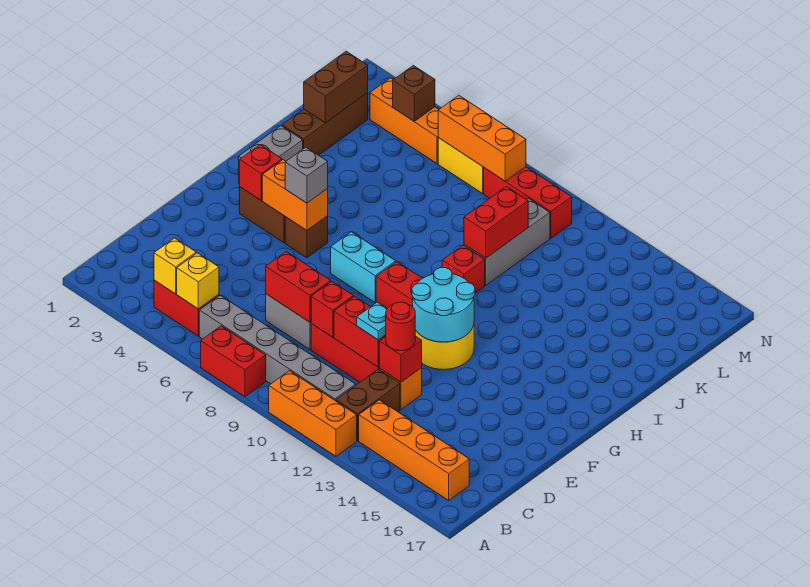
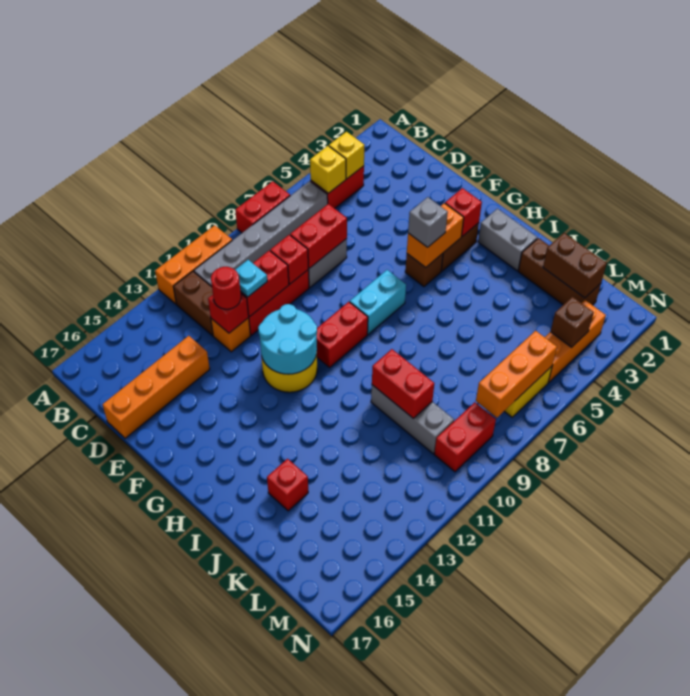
orange 1x4 brick [359,400,469,500] -> orange 1x4 brick moved to [103,336,210,438]
red 1x1 brick [442,245,485,293] -> red 1x1 brick moved to [267,459,308,511]
red 1x3 brick [484,167,572,238] -> red 1x2 brick [434,402,496,472]

